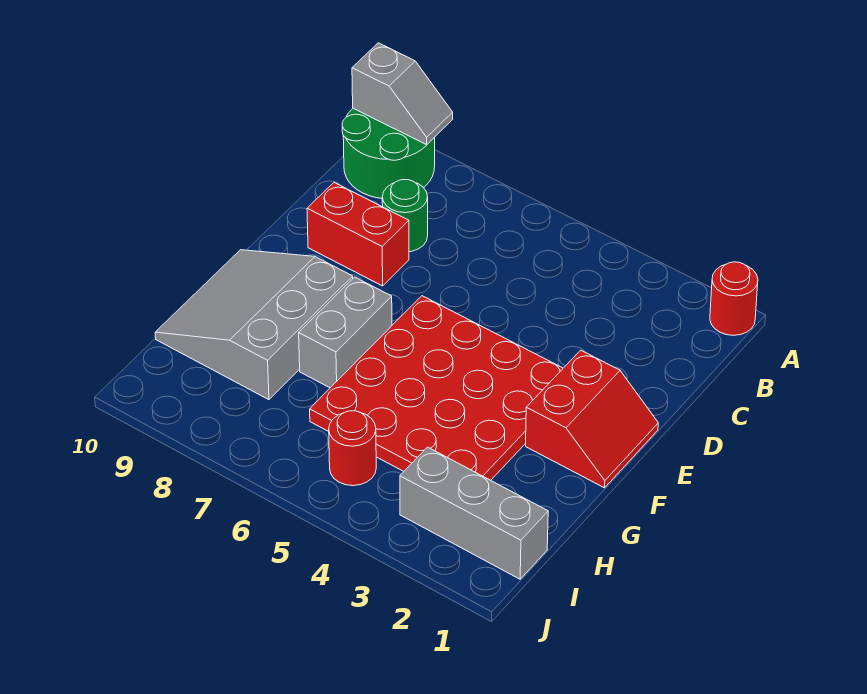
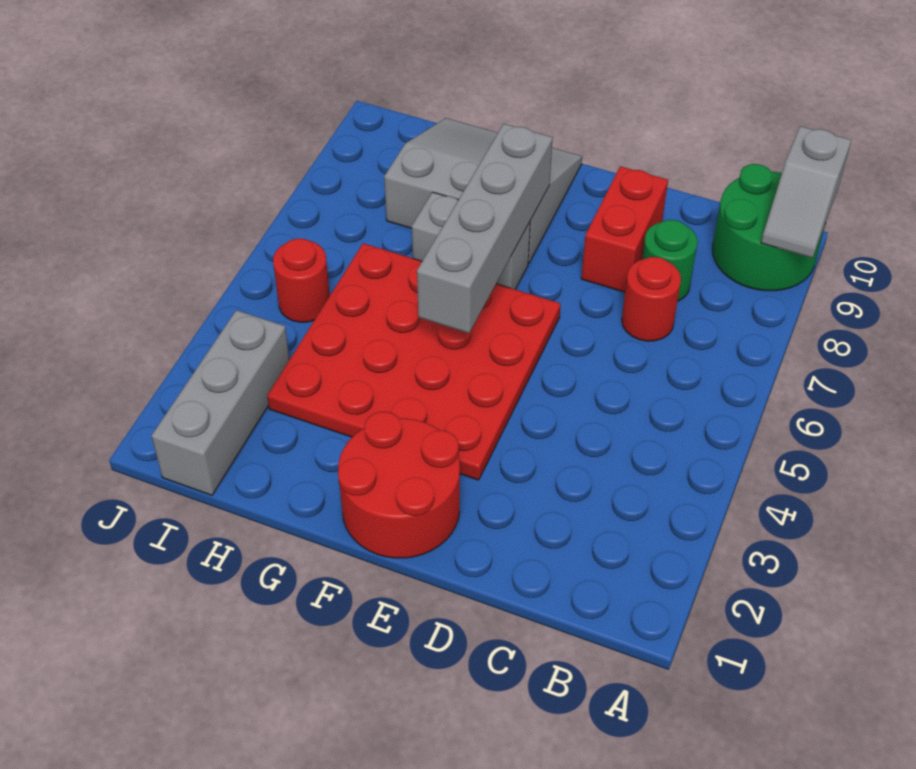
red 1x1 round brick [710,262,758,335] -> red 1x1 round brick moved to [622,257,681,341]
red 2x2 slope [526,350,658,488] -> red 2x2 round brick [338,412,460,558]
none -> grey 1x4 brick [417,124,553,333]

